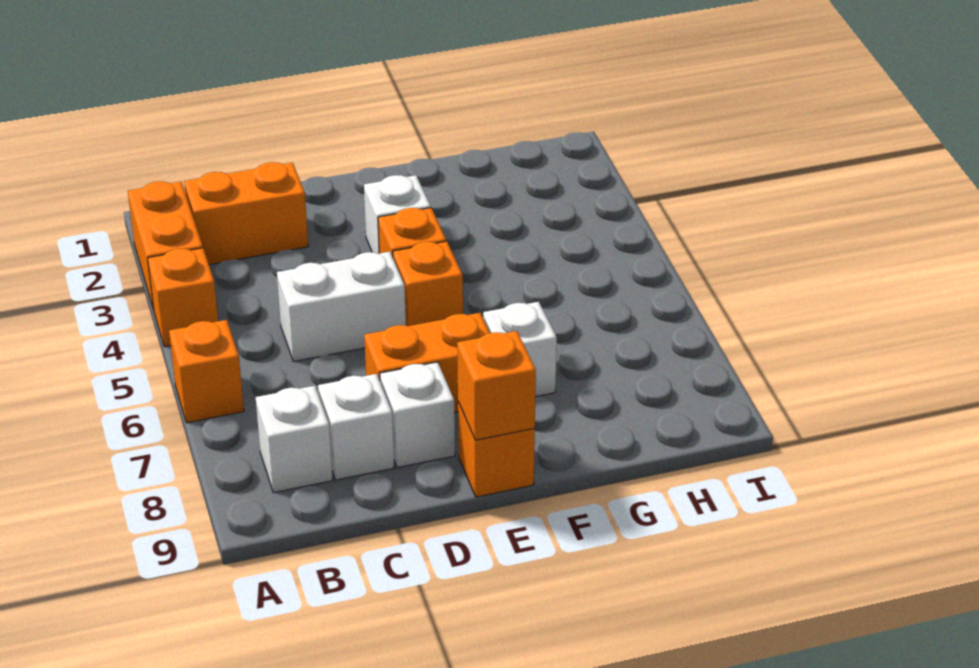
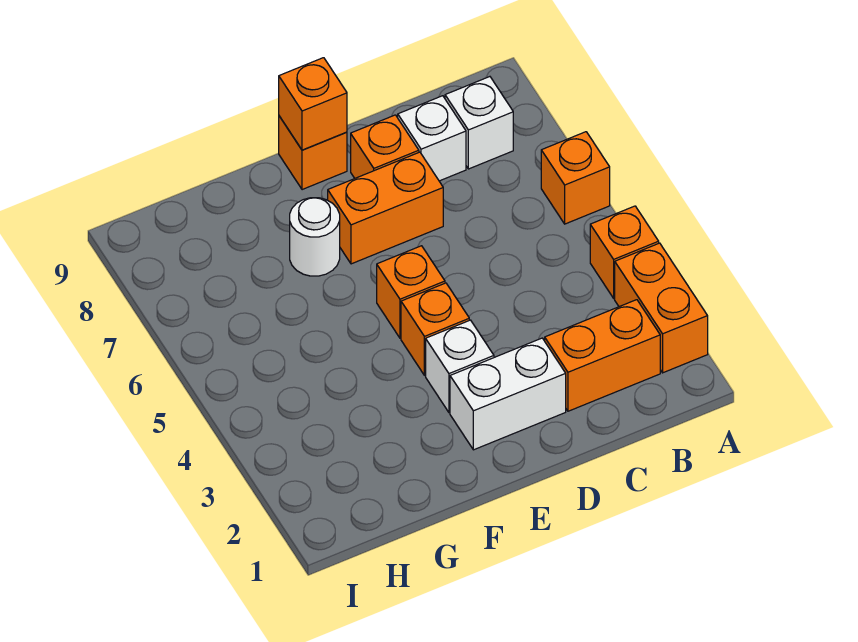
white 1x2 brick [277,252,406,361] -> white 1x2 brick moved to [450,338,566,450]
white 1x1 brick [380,362,455,468] -> orange 1x1 brick [351,115,419,178]
white 1x1 brick [483,302,557,397] -> white 1x1 round brick [290,198,340,276]

